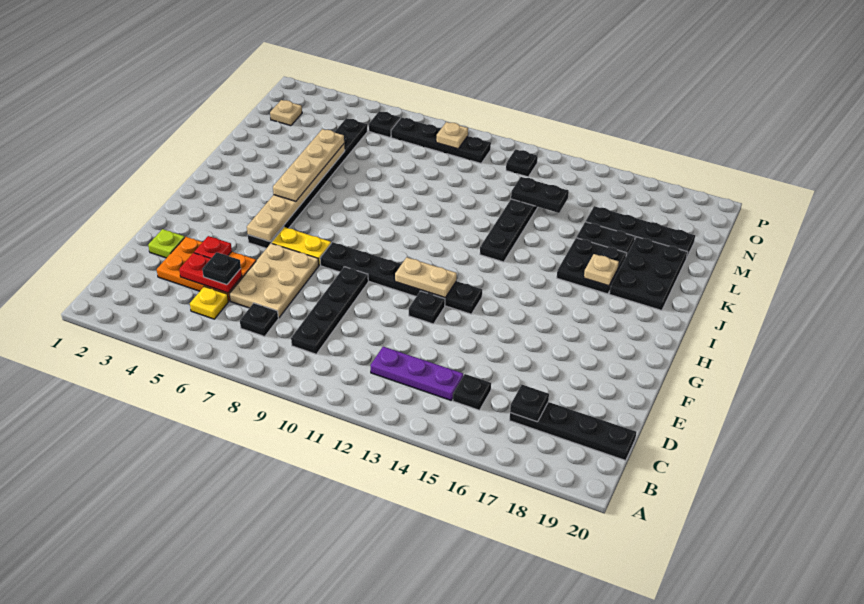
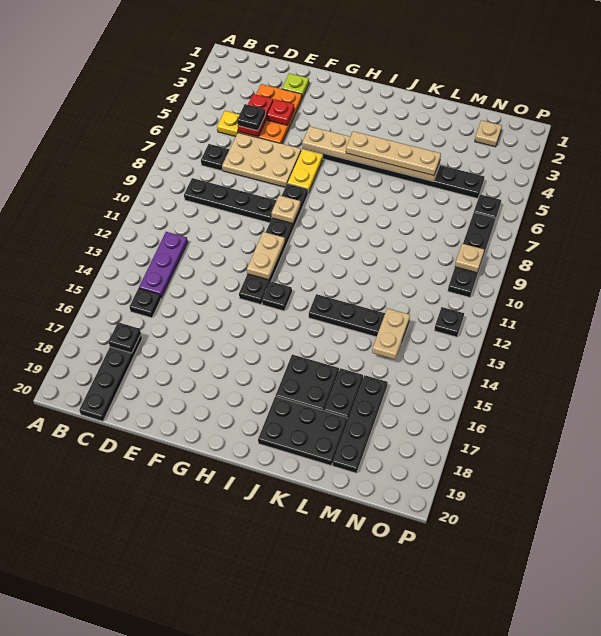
black 1x1 plate [409,291,445,324] -> black 1x1 plate moved to [262,281,292,311]
tan 1x1 plate [584,254,619,286] -> tan 1x1 plate moved to [272,195,300,224]
black 1x2 plate [511,177,569,213] -> tan 1x2 plate [372,308,410,359]

